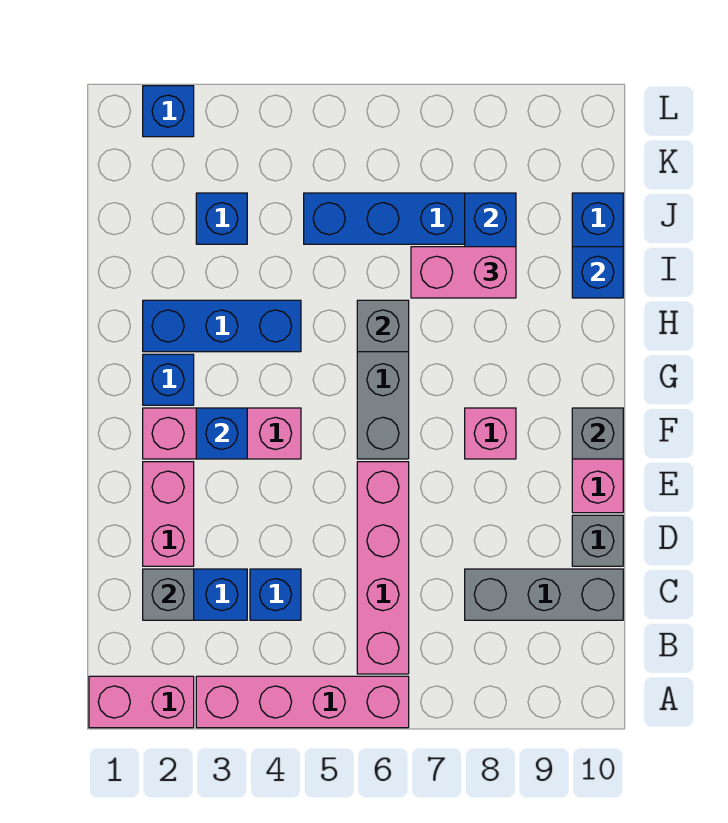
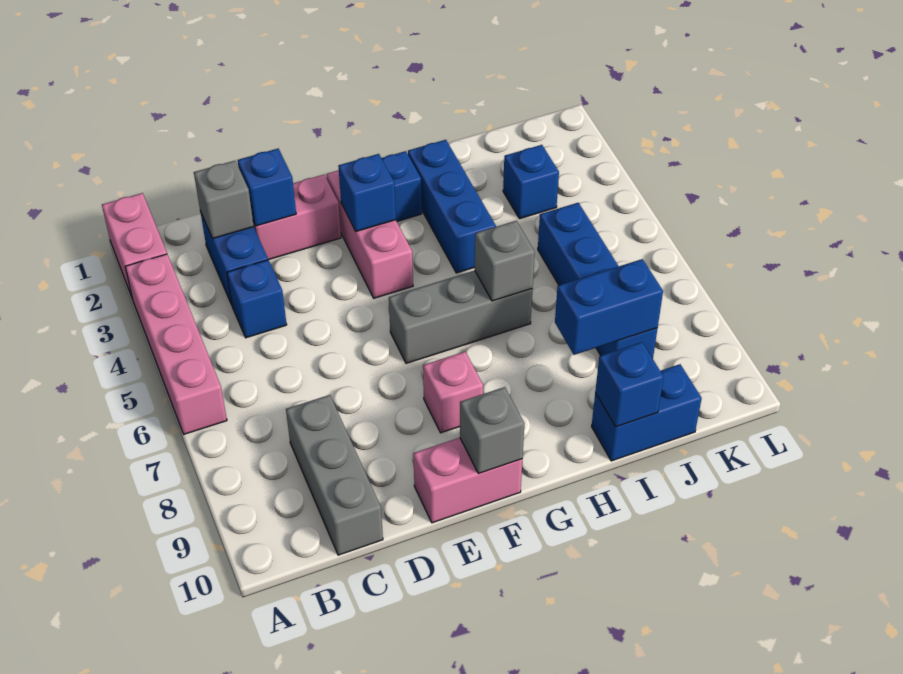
pink 1x4 brick [357,462,409,674] -> none
grey 1x1 brick [572,515,623,566] -> none
pink 1x2 brick [411,247,516,298] -> none
blue 1x1 brick [143,86,194,137] -> blue 1x1 brick moved to [238,149,296,226]

